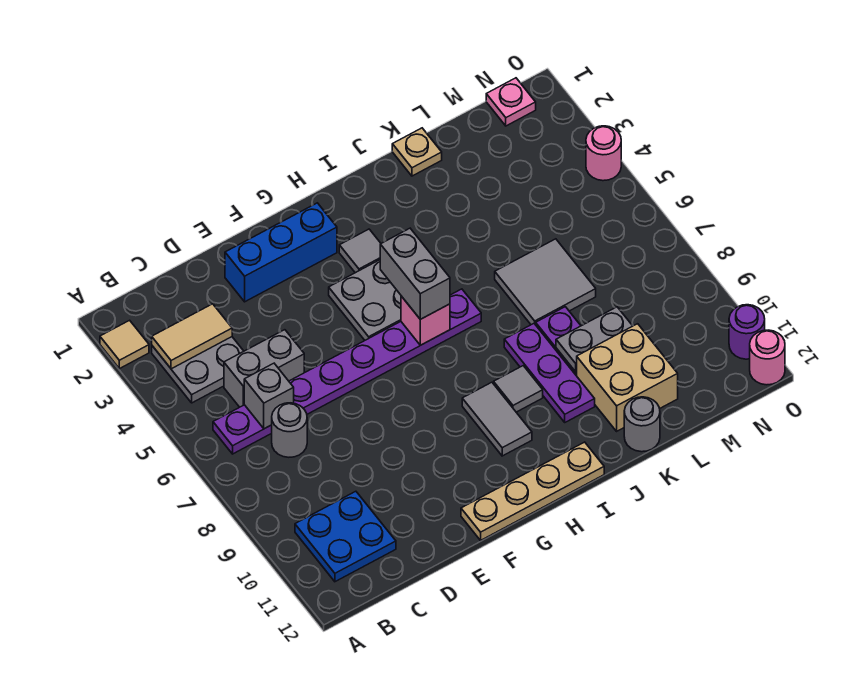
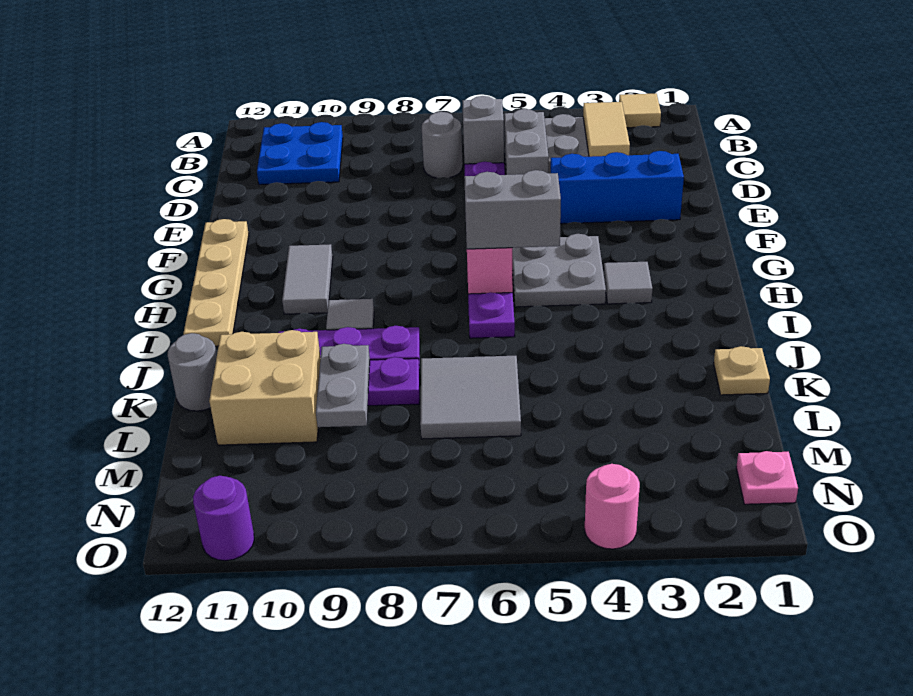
blue 1x3 brick [225,203,337,302] -> blue 1x3 brick turned to [551,151,684,224]
grey 1x2 tile [462,382,532,456] -> grey 1x2 tile turned to [282,244,333,314]
pink 1x1 round brick [750,330,785,385] -> none

